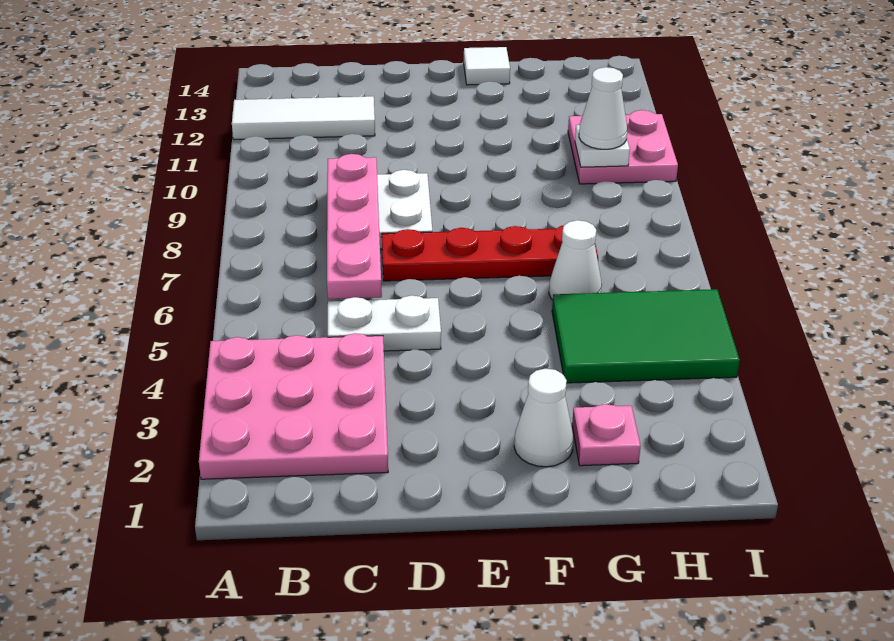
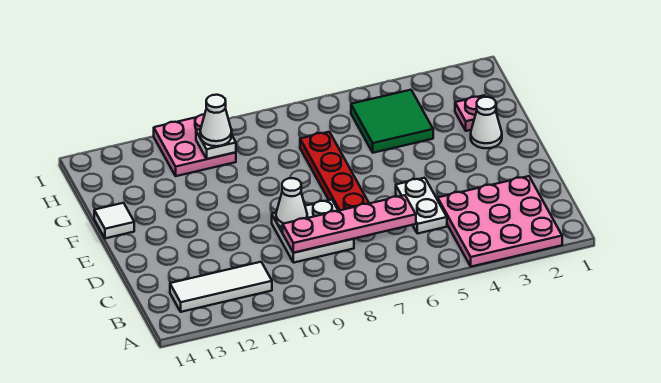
white 1x3 tile [232,96,375,139] -> white 1x3 tile turned to [170,262,272,312]
green 2x3 tile [552,289,740,383] -> green 2x2 tile [351,90,433,153]
white 1x1 cone [549,220,602,300] -> white 1x1 cone moved to [276,178,307,228]

